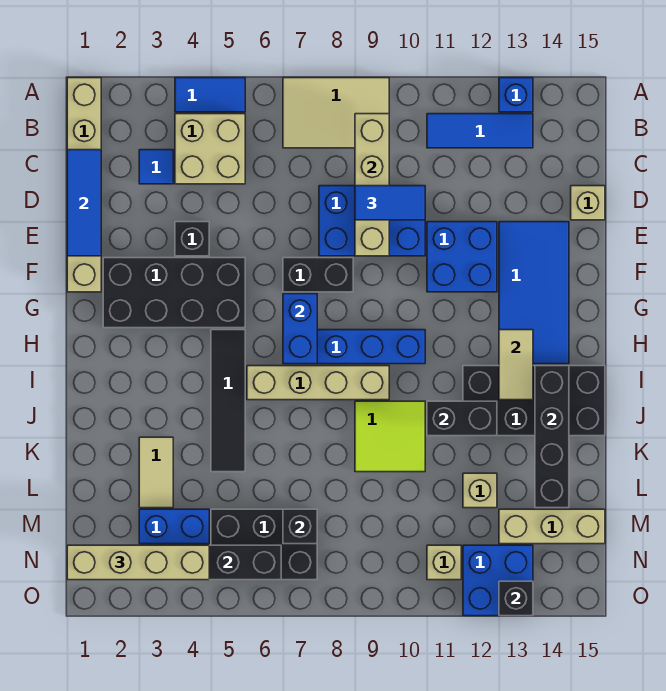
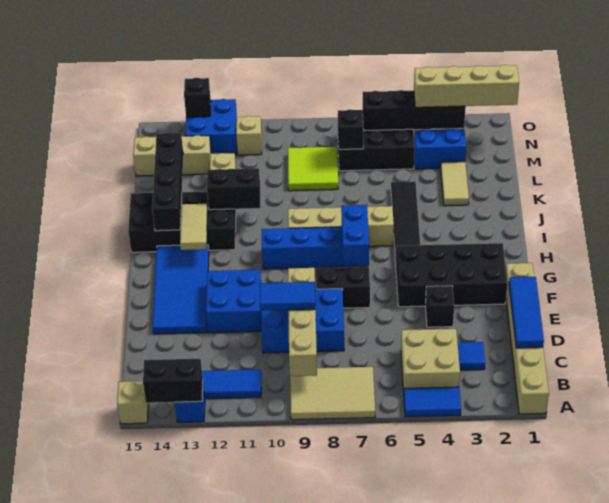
none -> black 1x2 brick [143,359,203,403]
tan 1x1 brick [571,186,605,220] -> tan 1x1 brick moved to [117,381,148,424]
lime 2x2 tile [355,401,425,472] -> lime 2x2 tile moved to [288,147,338,191]

